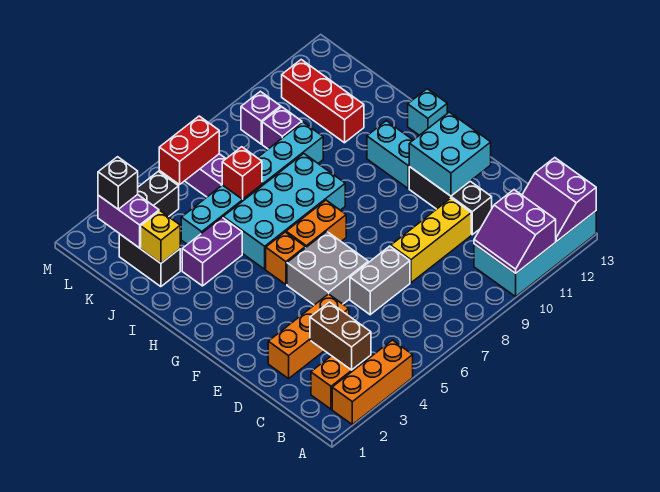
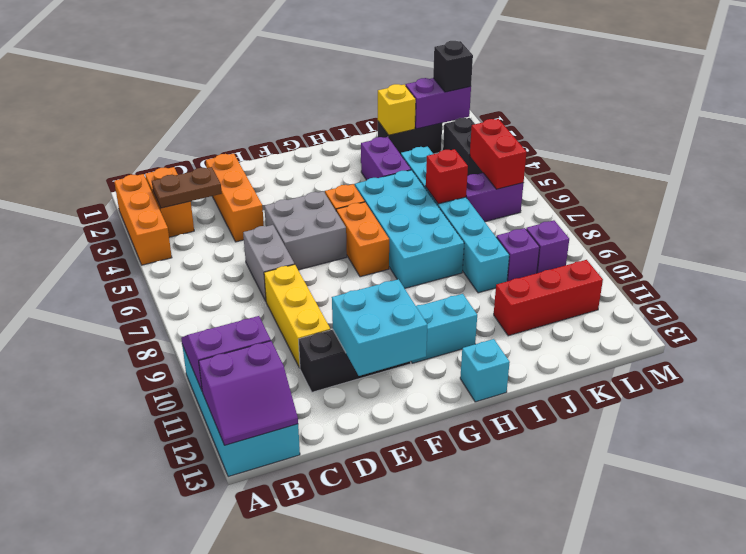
purple 2x2 slope [522,158,596,241] -> purple 2x2 slope turned to [199,341,298,445]
brown 1x2 brick [310,302,371,370] -> brown 1x2 plate [152,167,222,208]

